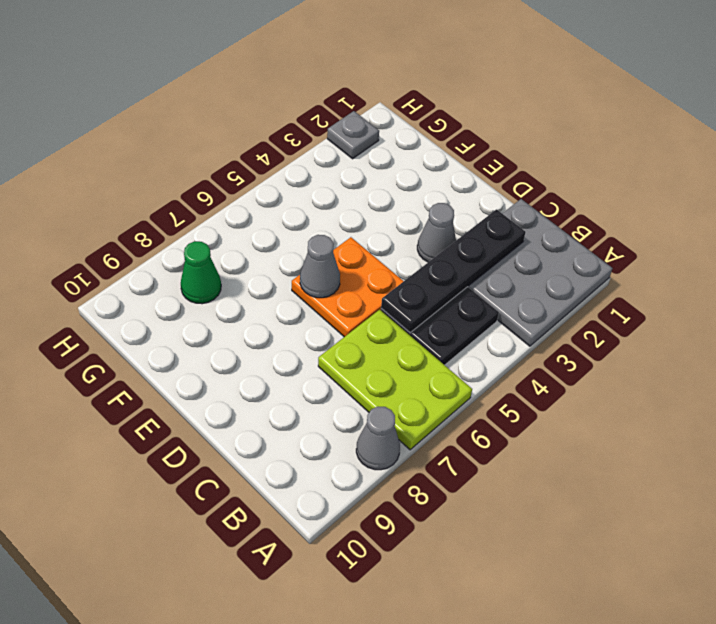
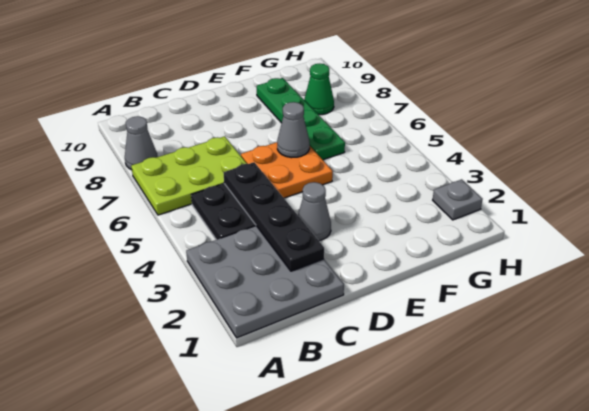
none -> green 1x4 plate [257,78,345,160]

